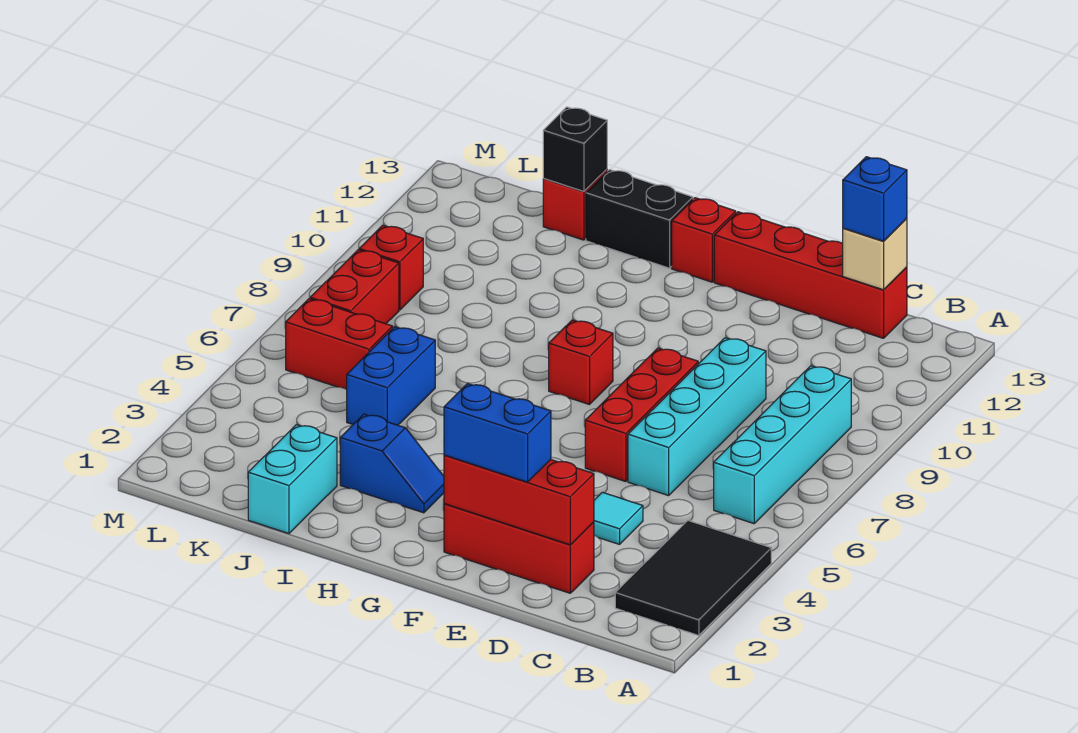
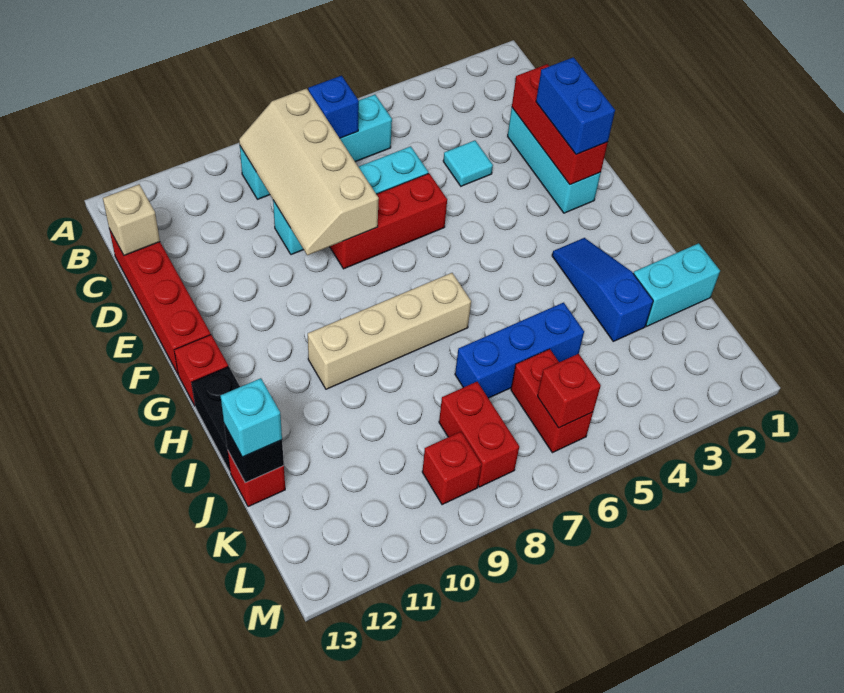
black 2x3 tile [615,521,771,636] -> none
none -> tan 2x4 slope [239,88,379,255]
blue 1x1 brick [843,157,907,241] -> blue 1x1 brick moved to [308,76,359,138]
red 1x3 brick [444,504,594,593] -> cyan 1x3 brick [508,108,601,213]
red 1x1 brick [549,320,613,405] -> red 1x1 brick moved to [537,354,601,428]
blue 1x2 slope [340,414,444,513] -> blue 1x3 slope [552,238,653,341]
none -> tan 1x4 brick [308,273,471,389]
blue 1x2 brick [347,327,435,425] -> blue 1x3 brick [455,303,584,398]
none -> cyan 1x1 brick [221,378,282,457]
red 1x2 brick [310,250,399,324] -> red 1x2 brick turned to [439,382,519,487]

